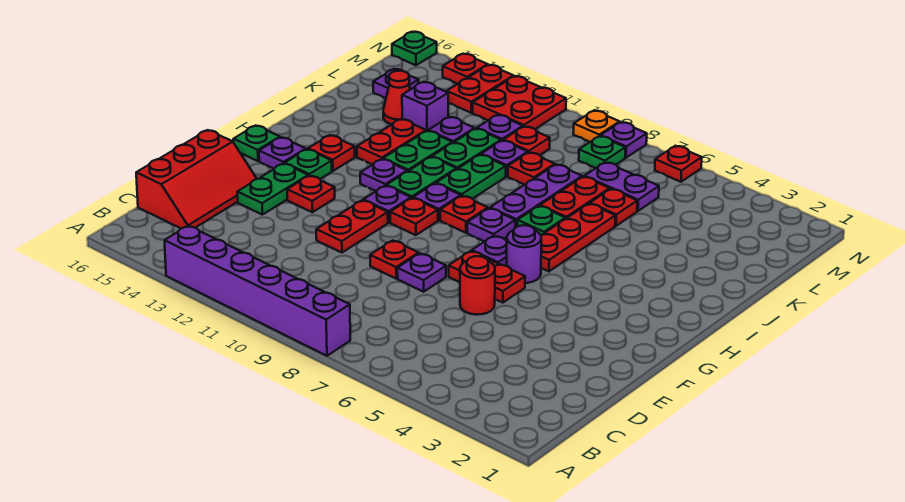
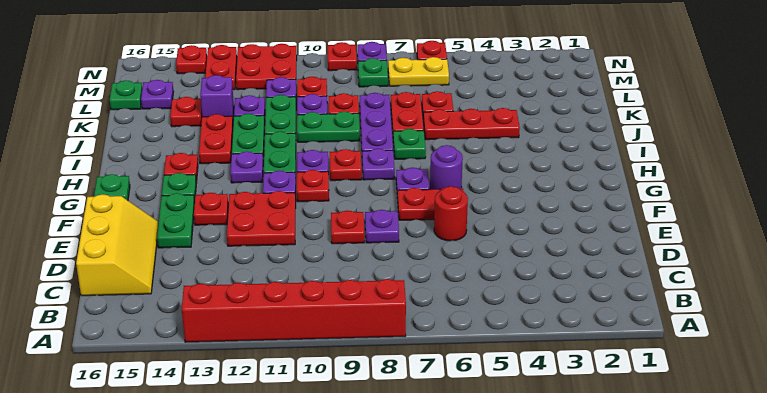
purple 1x6 brick [165,226,350,356] -> red 1x6 brick [182,279,406,342]
red 2x3 slope [136,130,257,228] -> yellow 2x3 slope [76,194,158,296]
red 1x2 plate [316,200,388,253] -> red 2x2 plate [227,191,296,246]
purple 1x1 plate [259,137,306,169] -> none
red 1x3 plate [541,204,615,271] -> red 1x3 plate turned to [423,108,520,140]
green 1x2 plate [436,155,506,199] -> green 1x2 plate turned to [297,111,360,142]
red 1x1 cone [383,71,410,124] -> red 1x1 plate [170,97,202,127]
purple 1x2 plate [584,162,659,211] -> none
none -> yellow 1x2 plate [388,57,449,86]
orange 1x1 plate [573,110,620,142] -> red 1x1 plate [327,42,357,71]
green 1x1 plate [392,32,437,65] -> green 1x1 plate moved to [110,81,142,110]

